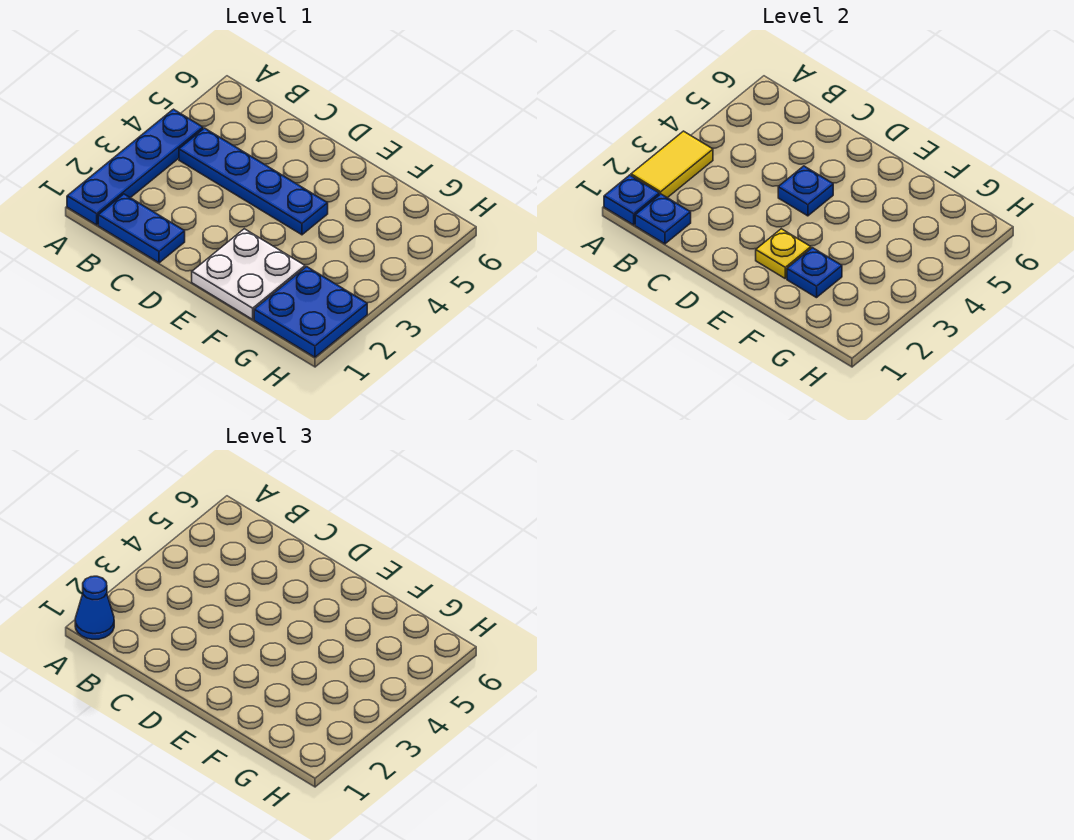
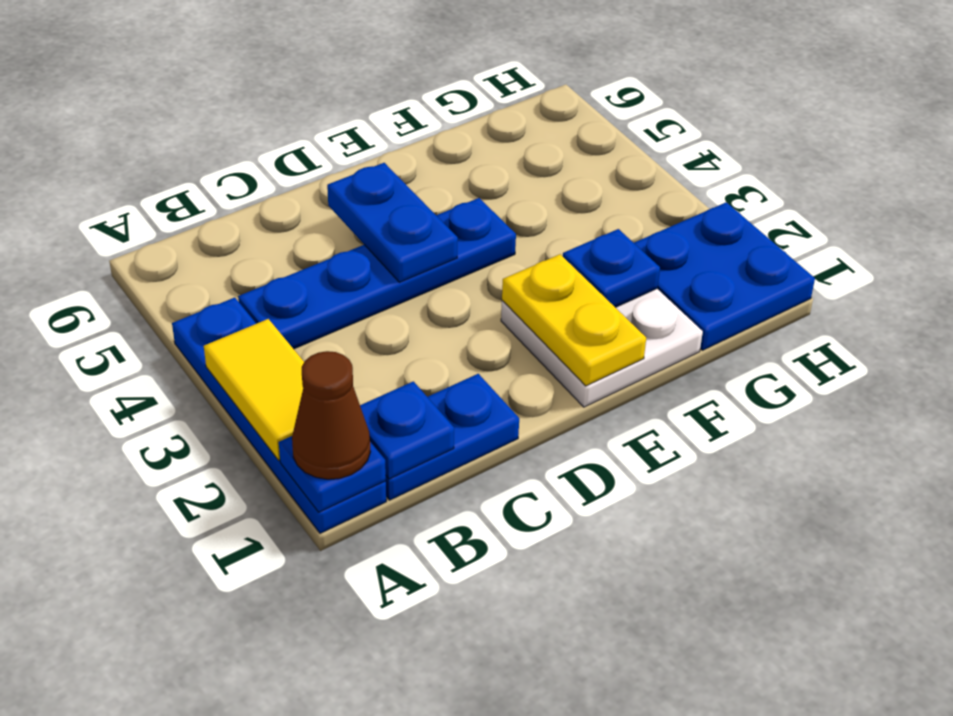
blue 1x1 cone [75,576,114,639] -> brown 1x1 cone [292,351,371,479]
blue 1x1 plate [778,166,833,216] -> blue 1x2 plate [327,163,458,282]
yellow 1x1 plate [756,229,811,278] -> yellow 1x2 plate [502,254,646,386]

